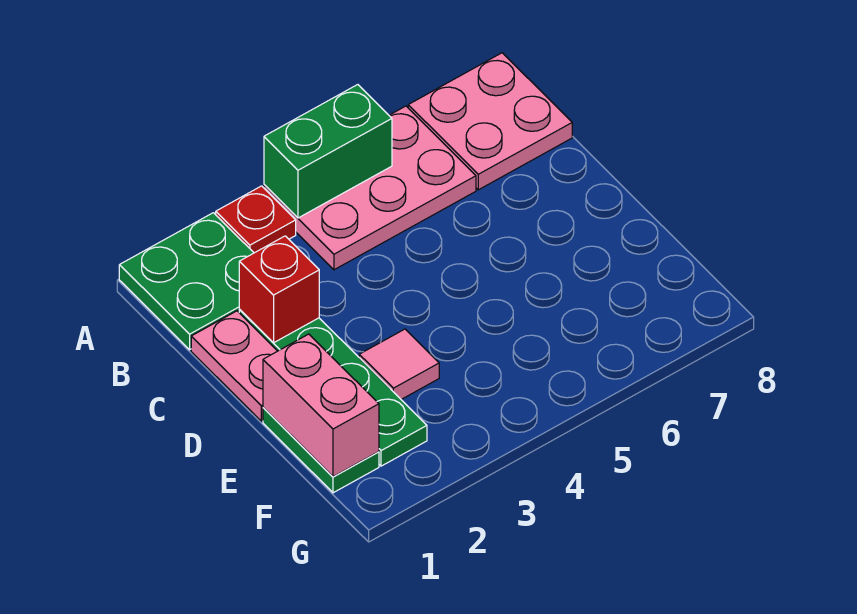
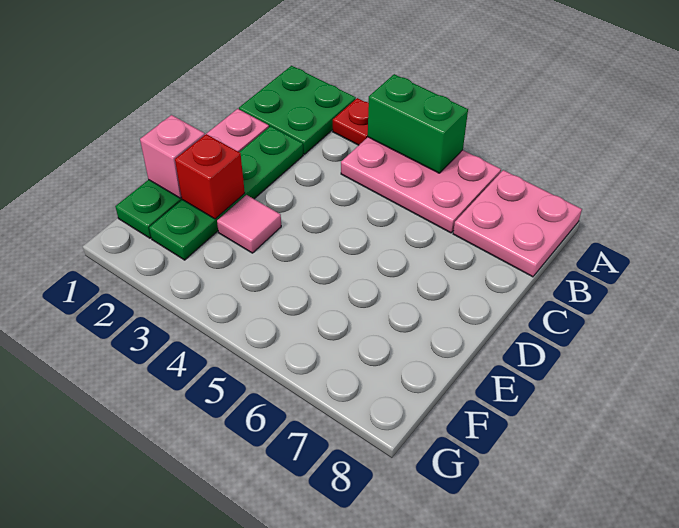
red 1x1 brick [239,236,319,343] -> red 1x1 brick moved to [175,134,245,219]
pink 1x2 brick [263,334,379,477] -> pink 1x1 brick [140,115,205,198]

